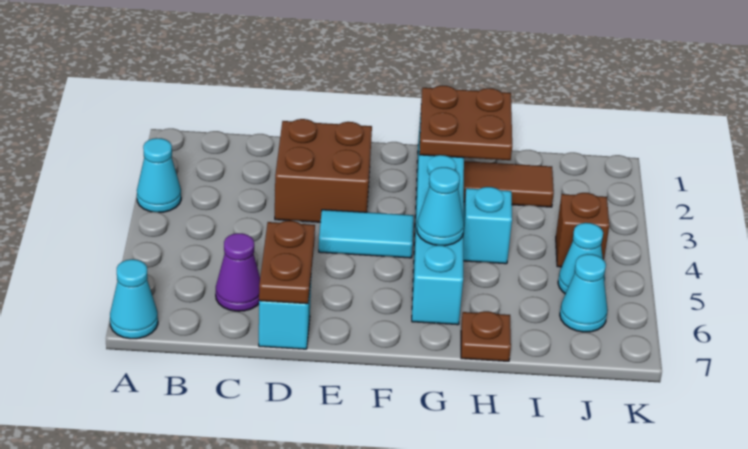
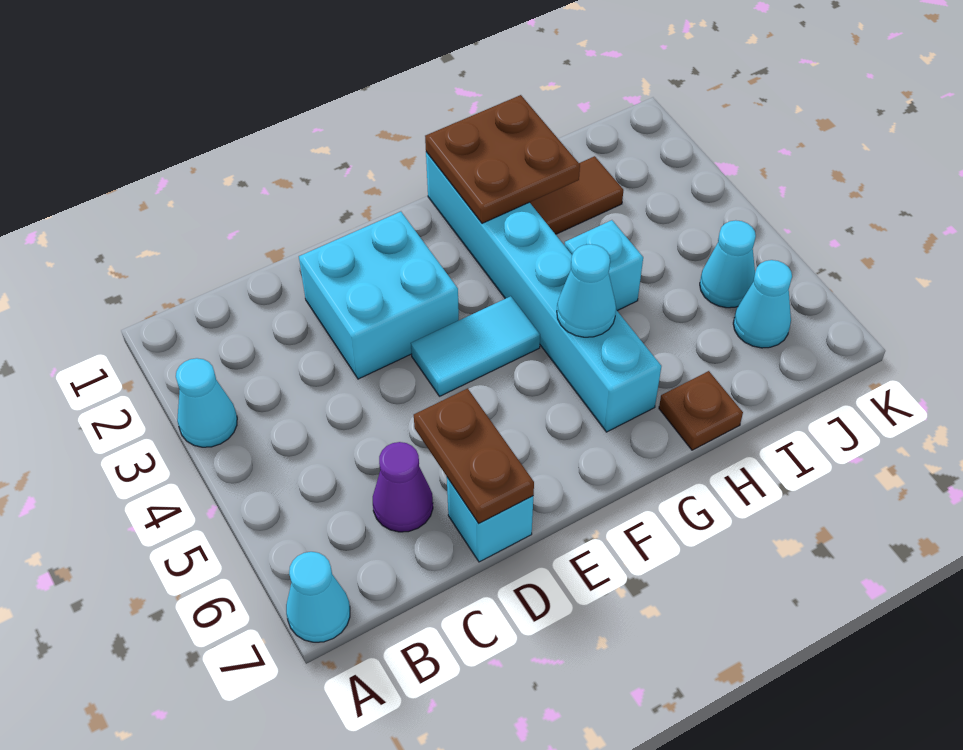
brown 2x2 brick [275,119,372,222] -> cyan 2x2 brick [299,212,459,379]
brown 1x1 brick [556,193,609,267] -> none

